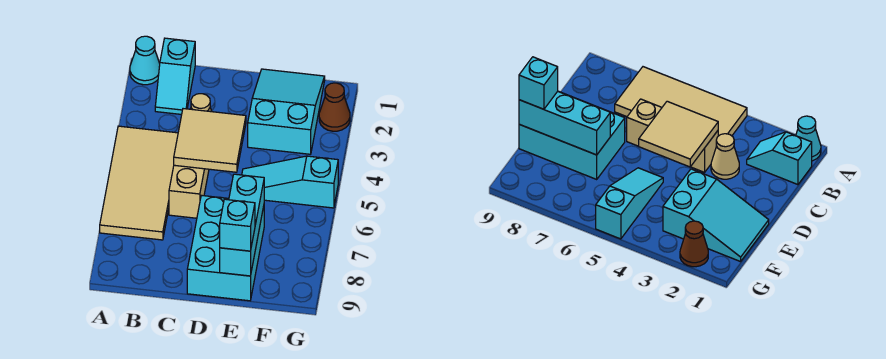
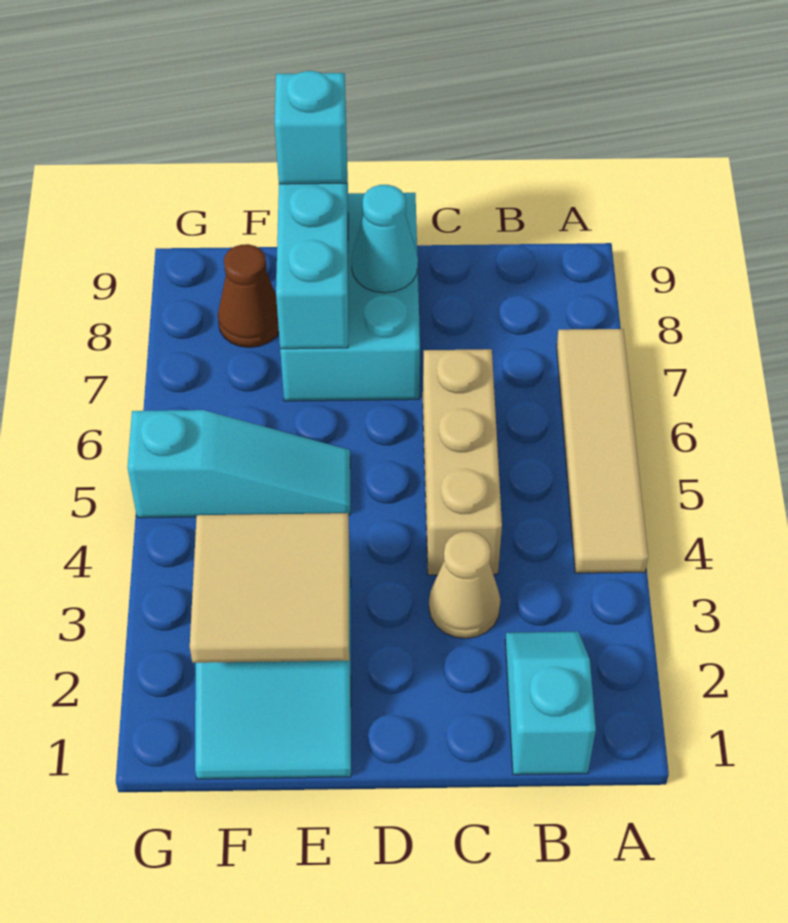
cyan 1x1 cone [130,36,160,85] -> cyan 1x1 cone moved to [351,185,418,293]
tan 2x4 tile [100,126,178,240] -> tan 1x4 tile [557,329,648,573]
tan 2x2 tile [174,109,246,172] -> tan 2x2 tile moved to [190,513,349,663]
brown 1x1 cone [319,83,350,131] -> brown 1x1 cone moved to [218,244,279,348]

